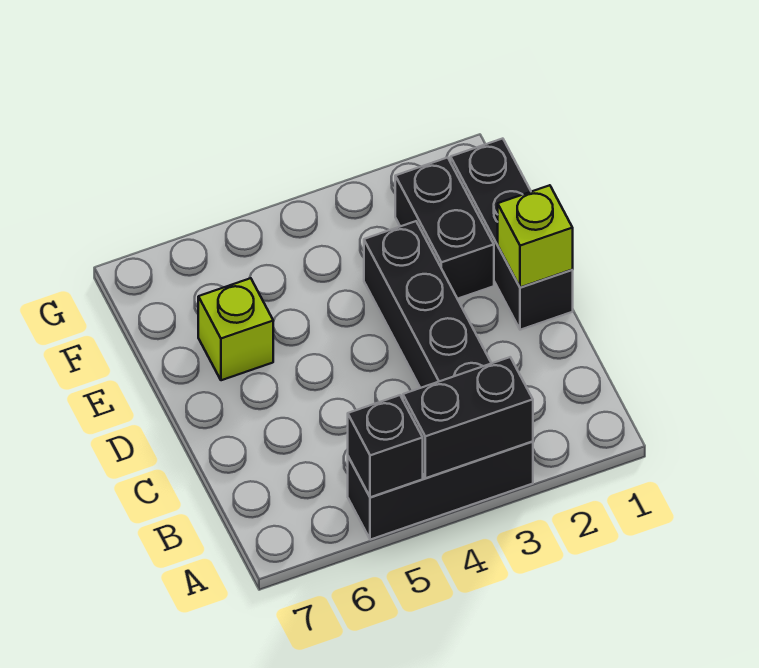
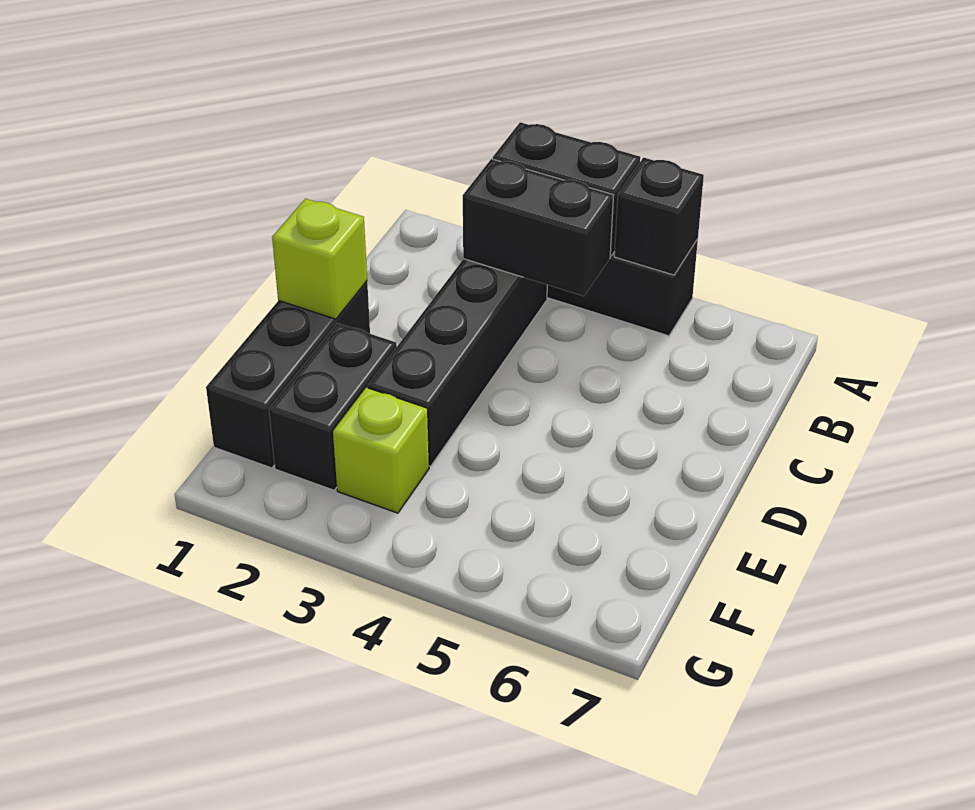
none -> black 1x2 brick [463,159,614,296]
lime 1x1 brick [198,278,273,380] -> lime 1x1 brick moved to [333,388,429,513]

